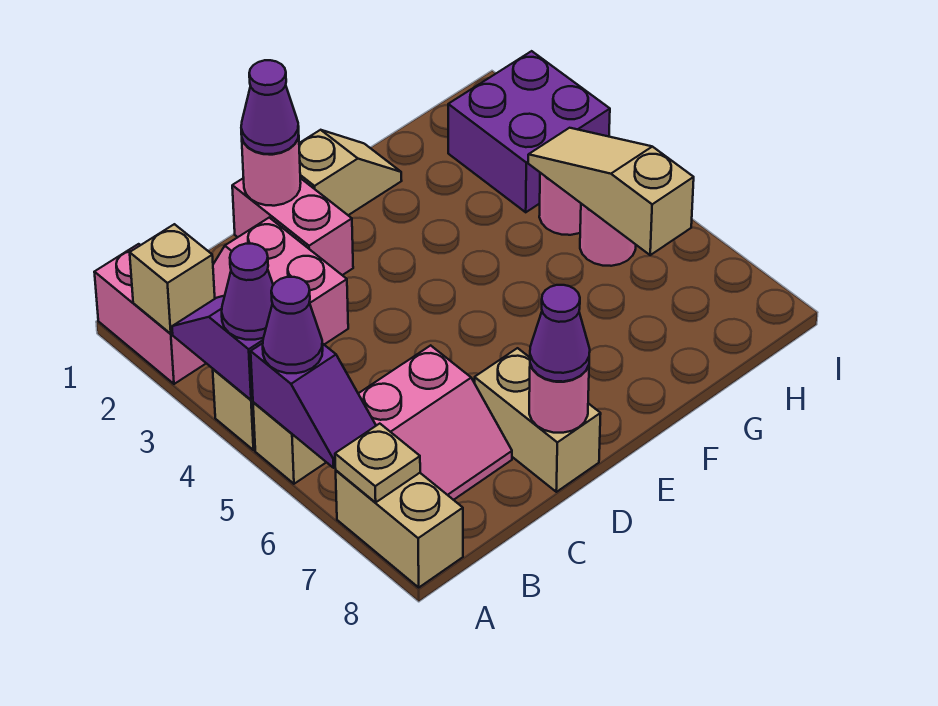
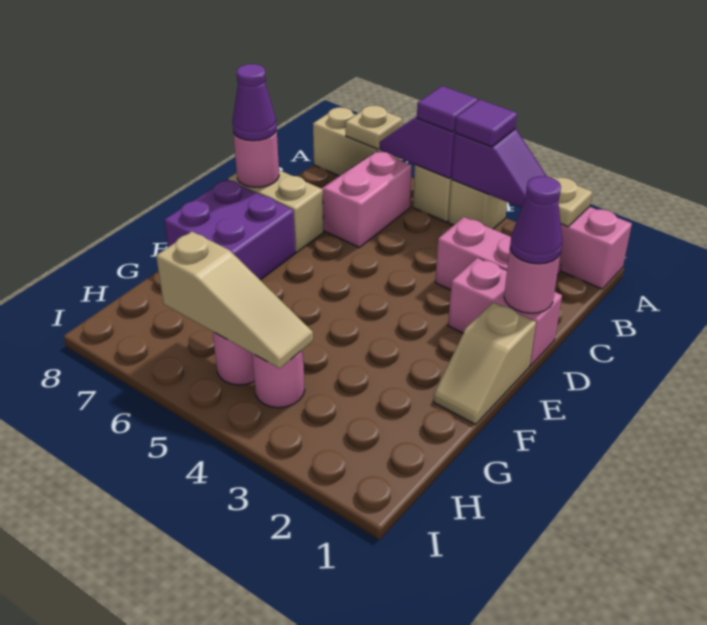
tan 1x1 brick [130,224,215,334] -> tan 1x1 plate [552,176,592,227]
purple 1x1 cone [222,244,273,340] -> purple 1x1 tile [455,100,517,147]
purple 1x1 cone [263,277,323,373] -> purple 1x1 tile [417,86,478,132]
purple 2x2 brick [448,51,610,212] -> purple 2x2 brick moved to [164,179,295,280]

